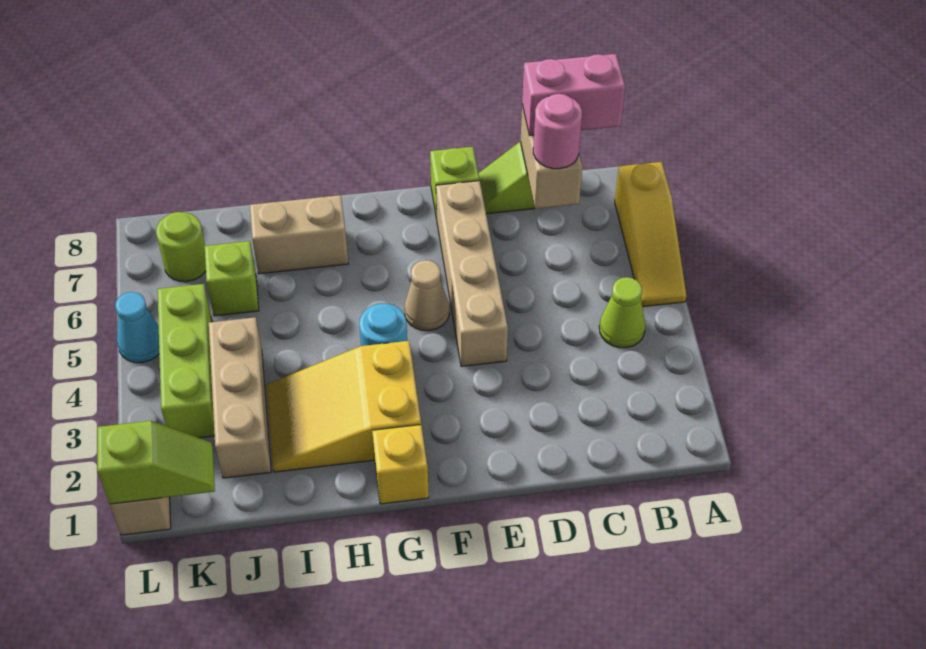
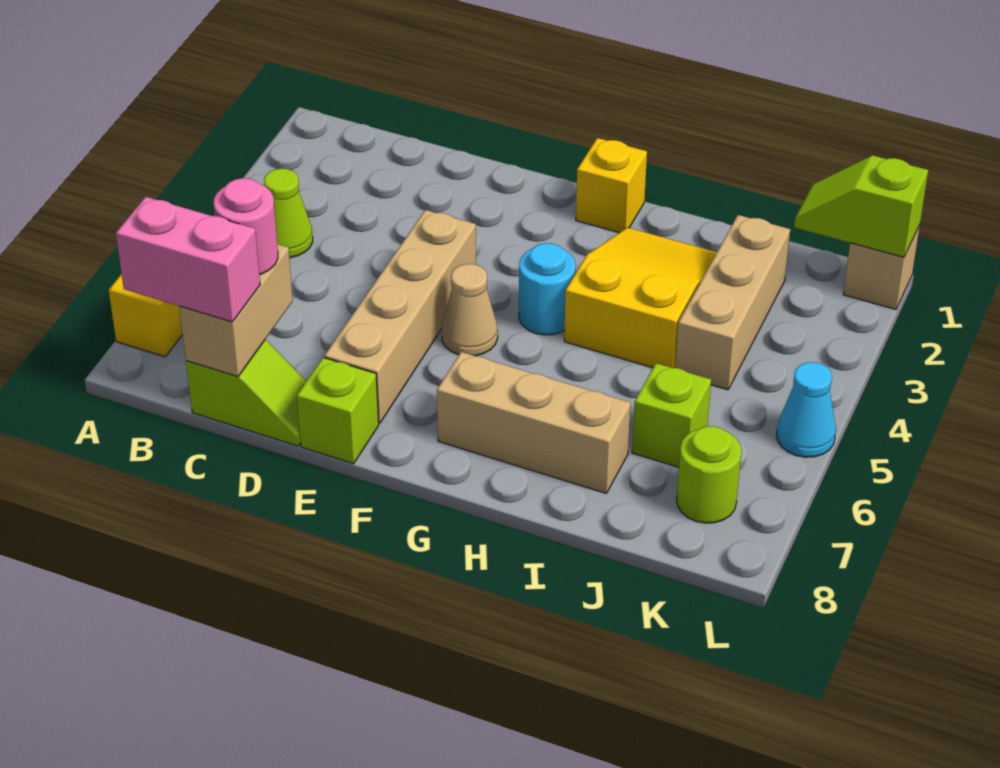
yellow 2x3 slope [266,341,421,472] -> yellow 2x3 slope turned to [564,227,717,368]
tan 1x2 brick [250,195,348,274] -> tan 1x3 brick [437,352,631,493]
lime 1x3 brick [157,284,215,438] -> none

